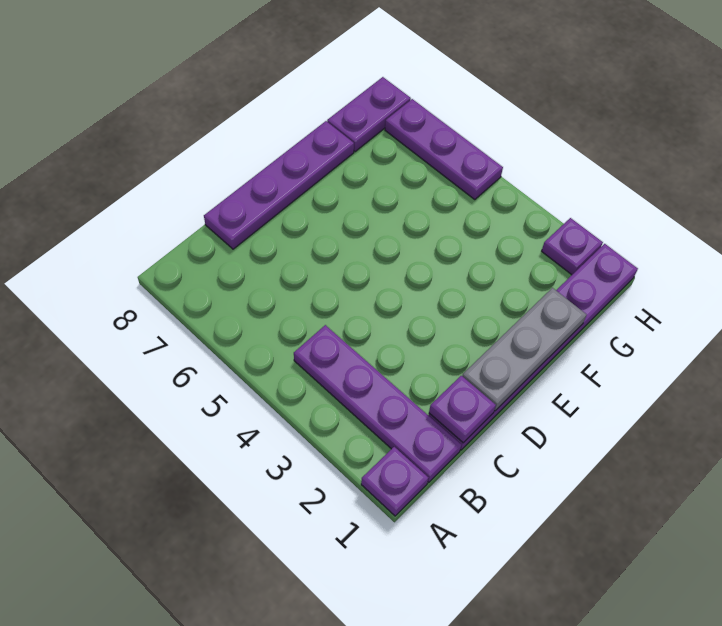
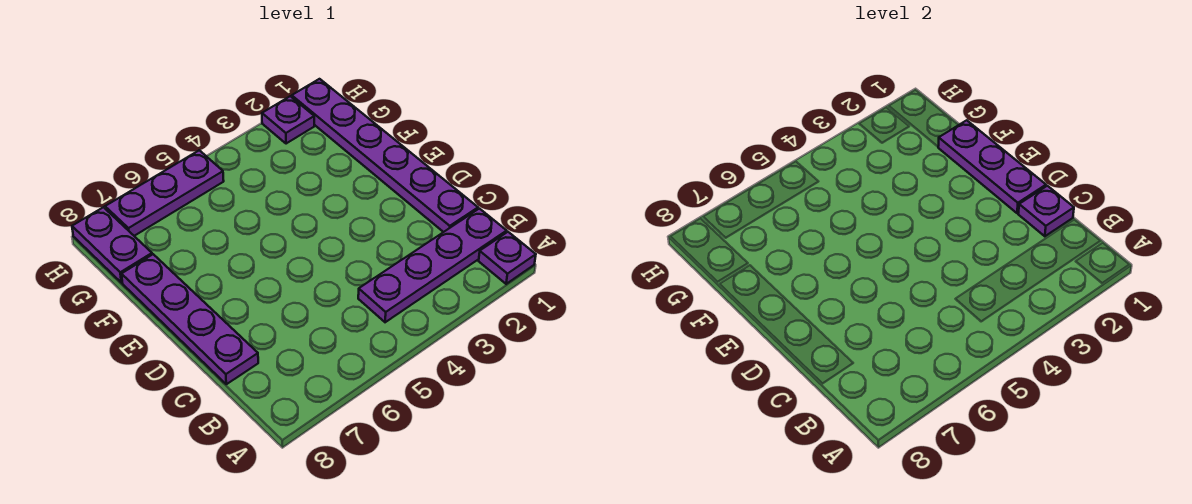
grey 1x3 plate [462,288,587,411] -> purple 1x3 plate [938,120,1046,213]

